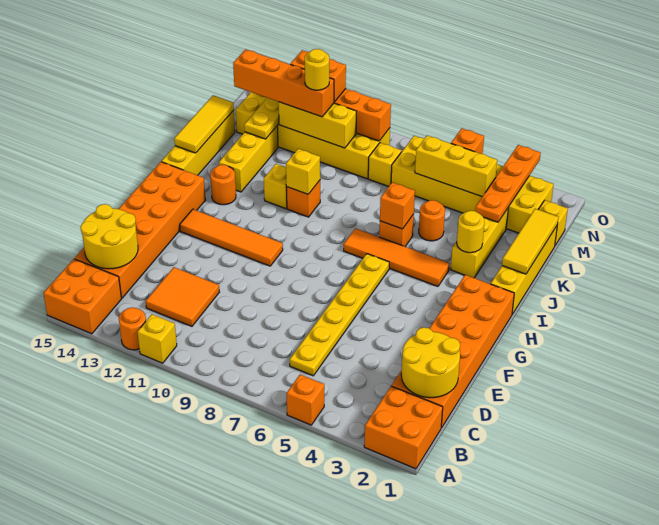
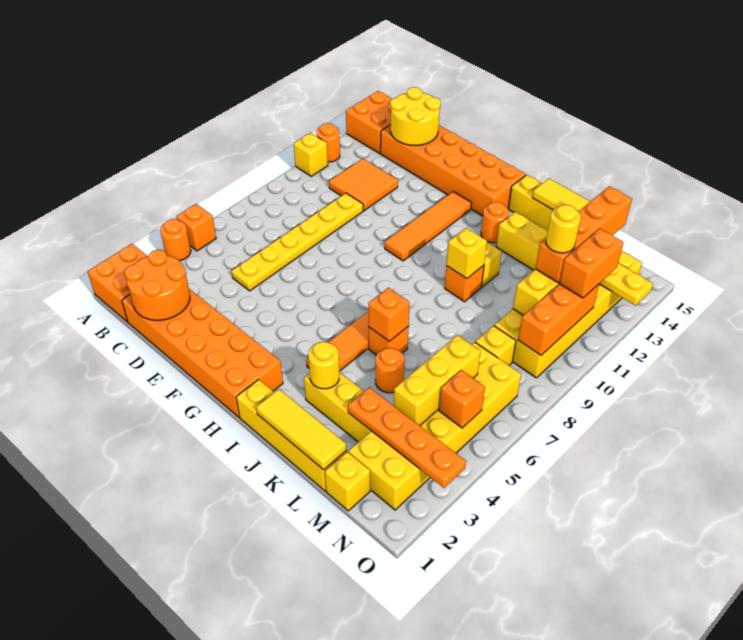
none -> orange 1x1 round brick [160,219,191,261]
yellow 2x2 round brick [401,327,460,398] -> orange 2x2 round brick [125,250,190,320]
yellow 1x6 plate [290,254,389,376] -> yellow 1x6 plate turned to [232,193,363,291]

